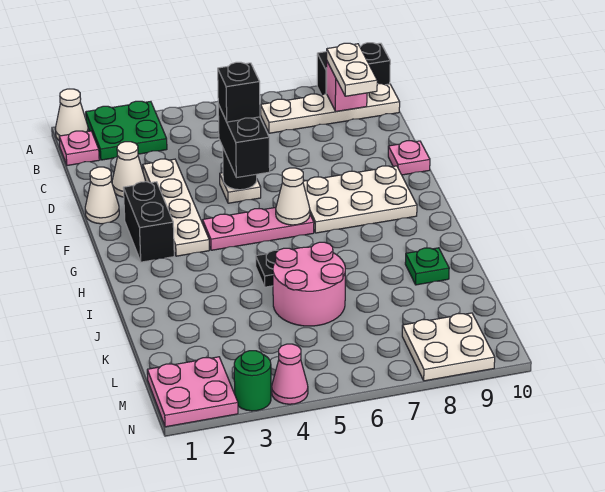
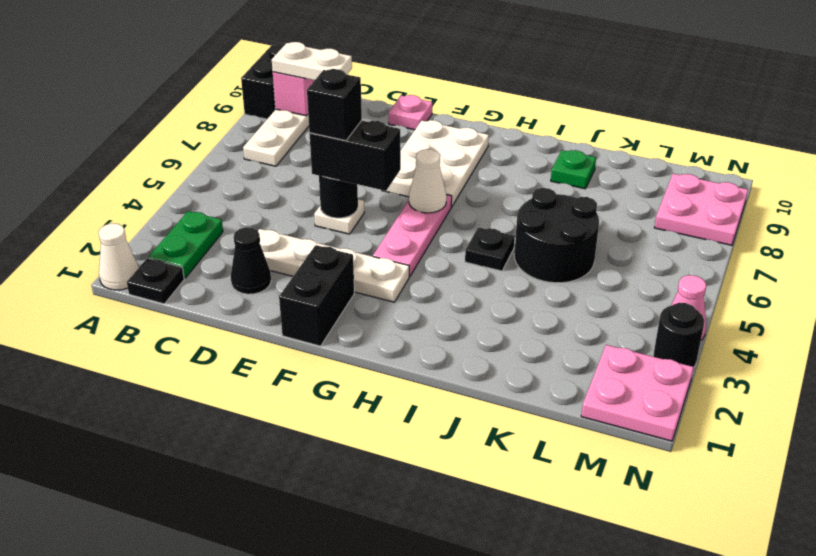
green 2x2 plate [86,101,167,160] -> green 1x2 plate [148,211,223,278]
pink 1x1 plate [59,131,99,165] -> black 1x1 plate [127,258,184,304]
white 1x1 cone [112,142,145,197] -> black 1x1 cone [231,227,271,294]
white 1x1 cone [85,167,119,224] -> none
black 1x2 brick [123,181,174,262] -> black 1x2 brick turned to [279,245,354,346]
pink 2x2 round brick [273,242,345,326] -> black 2x2 round brick [514,188,599,283]
white 2x2 plate [402,313,495,381] -> pink 2x2 plate [654,174,748,245]
green 1x1 round brick [234,351,271,411] -> black 1x1 round brick [653,303,704,367]

